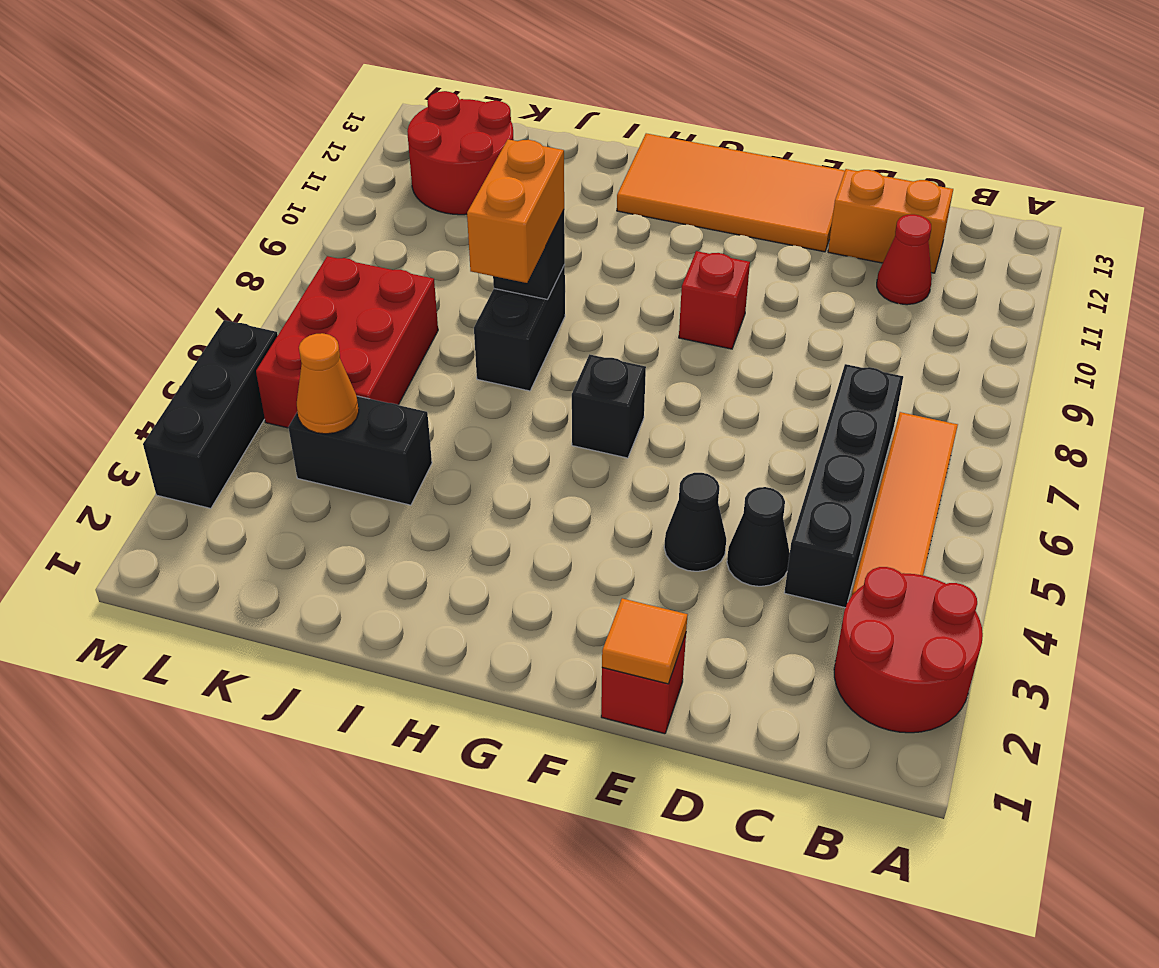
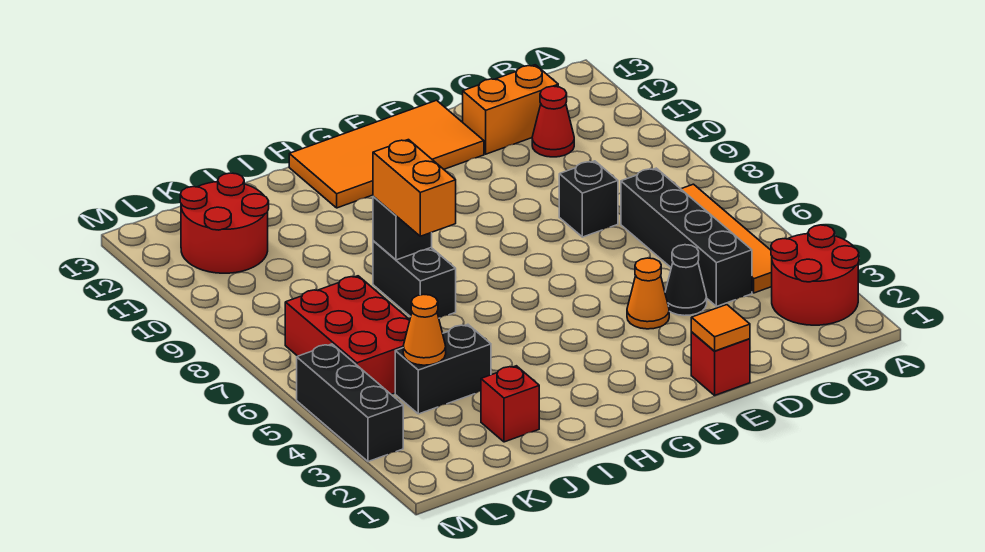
black 1x1 cone [664,473,726,571] -> orange 1x1 cone [627,258,669,329]
red 1x1 brick [679,251,750,349] -> red 1x1 brick moved to [481,366,539,442]
black 1x1 brick [572,354,646,458] -> black 1x1 brick moved to [559,161,618,237]

